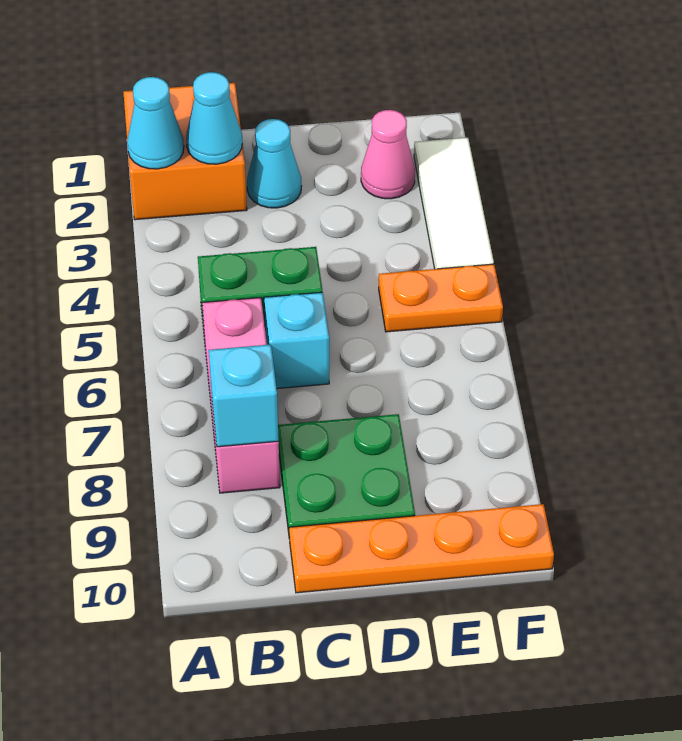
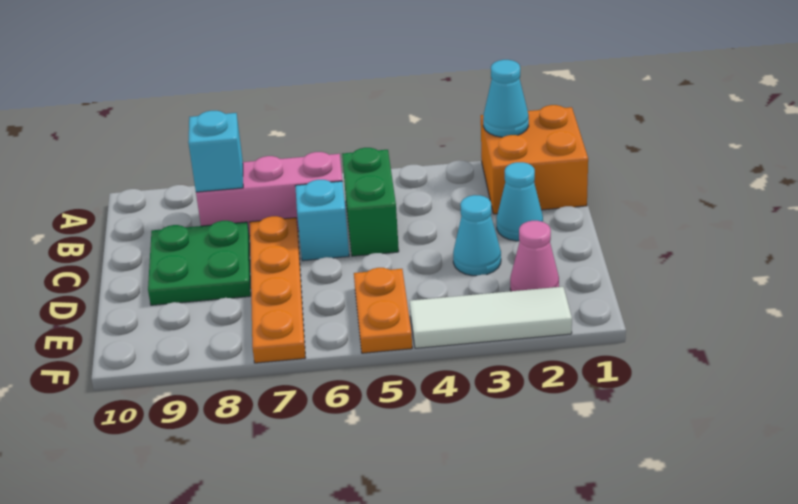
cyan 1x1 cone [186,72,242,164] -> cyan 1x1 cone moved to [453,195,501,276]
orange 1x4 plate [289,504,554,593] -> orange 1x4 plate moved to [250,216,305,363]

